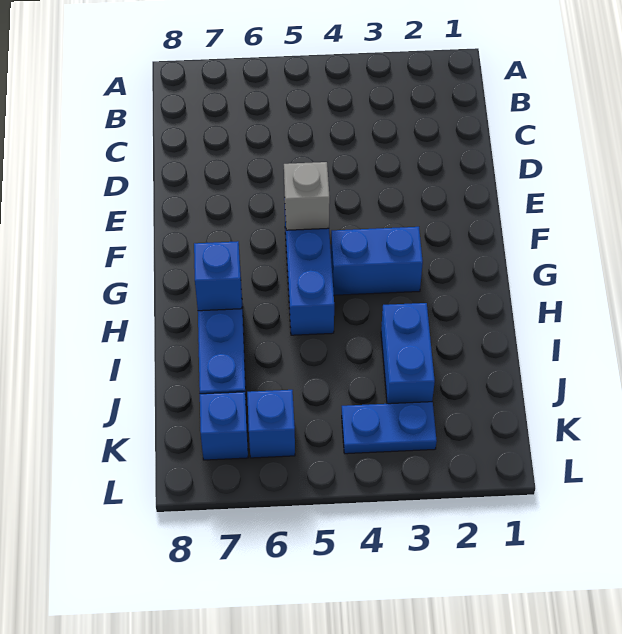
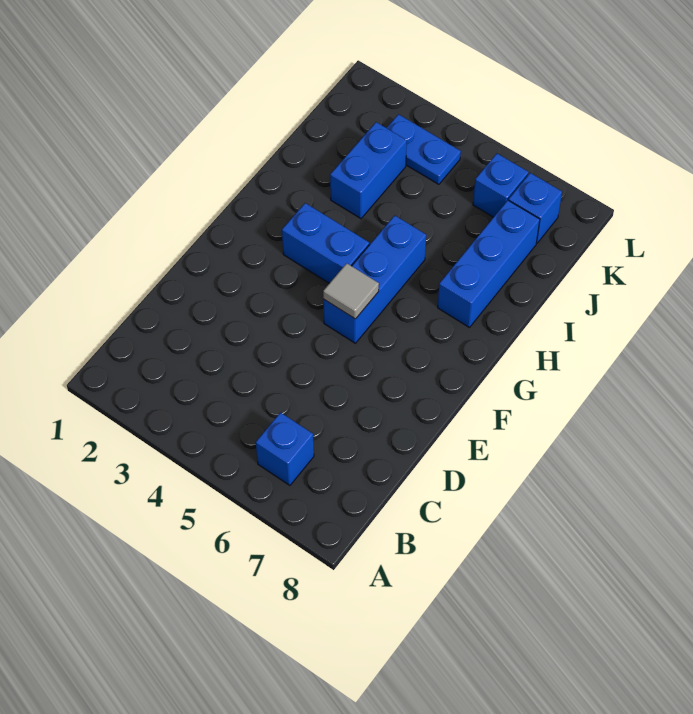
grey 1x1 brick [284,162,330,230] -> grey 1x1 tile [323,263,379,319]
blue 1x1 brick [194,241,242,311] -> blue 1x1 brick moved to [256,413,314,485]

